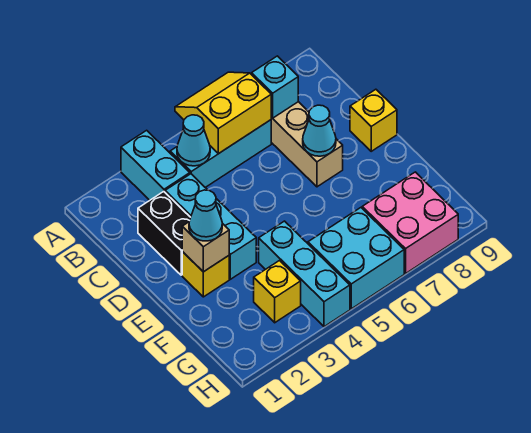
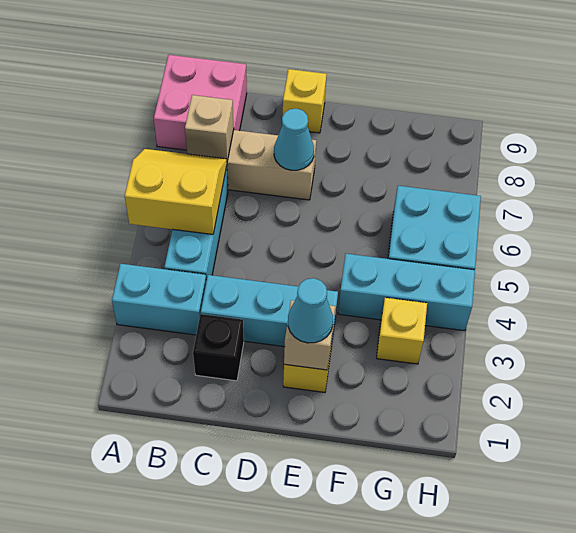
yellow 2x2 slope [175,72,271,154] -> yellow 2x2 slope turned to [125,149,227,234]
cyan 1x1 cone [177,115,210,166] -> none
cyan 1x1 brick [252,56,298,118] -> tan 1x1 brick [185,95,234,161]
black 1x2 brick [138,192,191,275] -> black 1x1 brick [193,314,244,381]
pink 2x2 brick [362,172,458,273] -> pink 2x2 brick moved to [154,55,247,150]

